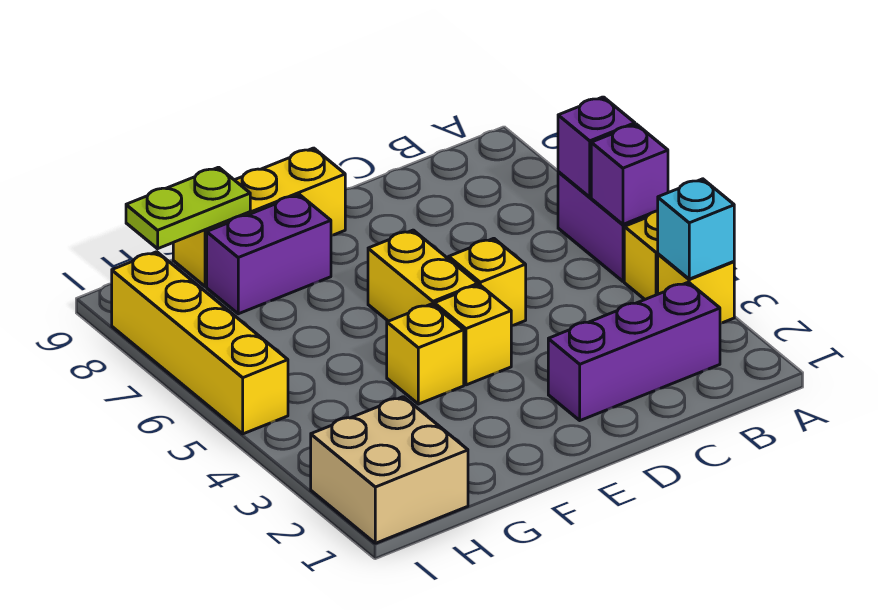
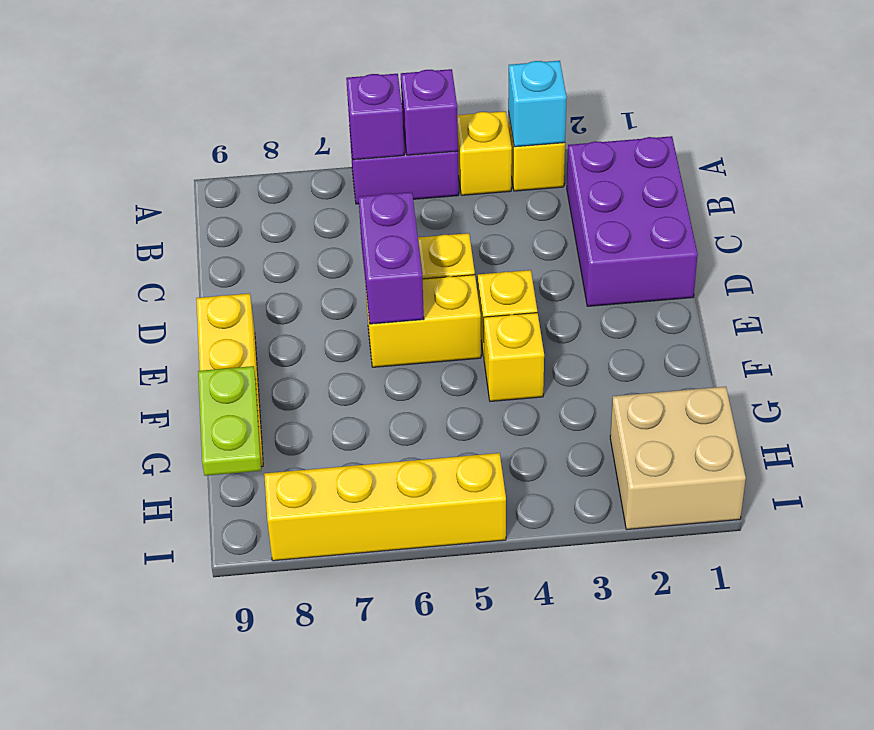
purple 1x3 brick [548,282,720,420] -> purple 2x3 brick [567,136,698,306]
purple 1x2 brick [207,194,331,314] -> purple 1x2 brick moved to [359,192,424,324]

